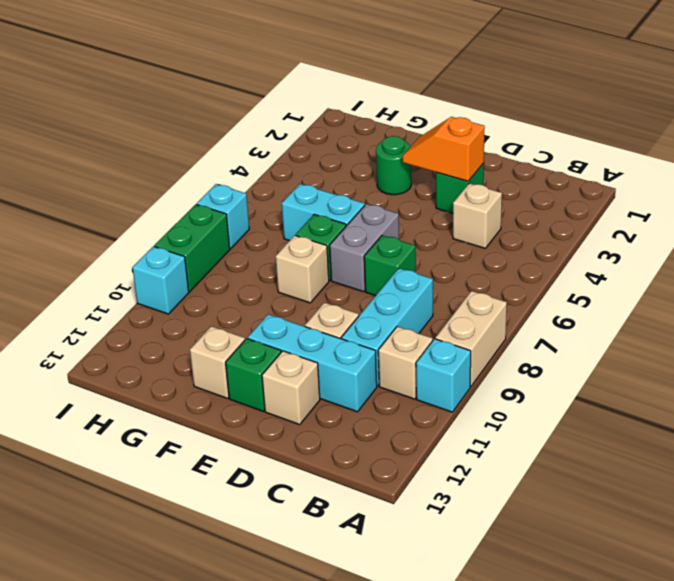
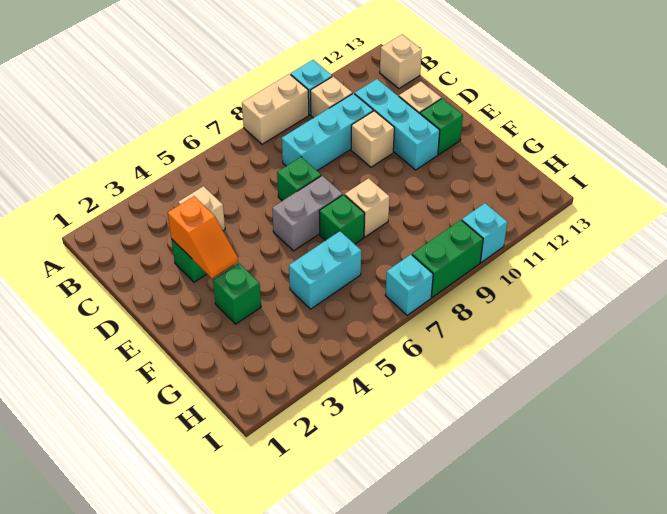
green 1x1 round brick [376,136,411,195] -> green 1x1 brick [213,263,261,324]
cyan 1x2 brick [282,184,365,241] -> cyan 1x2 brick turned to [289,231,361,309]
tan 1x1 brick [190,326,245,398] -> tan 1x1 brick moved to [380,34,422,89]

